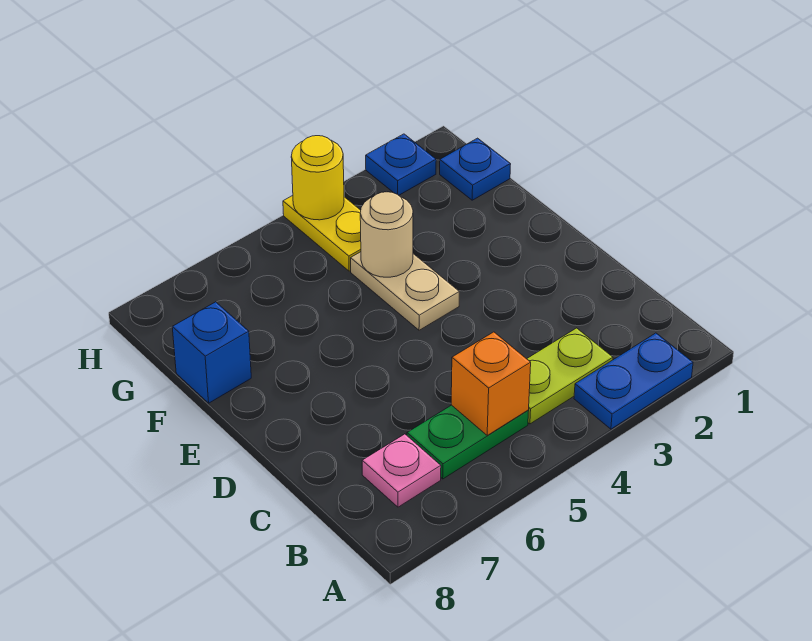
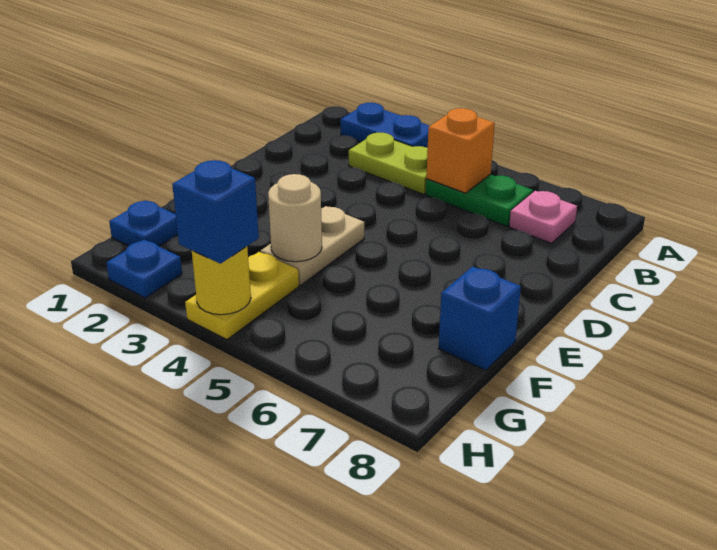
none -> blue 1x1 brick [172,160,259,264]

